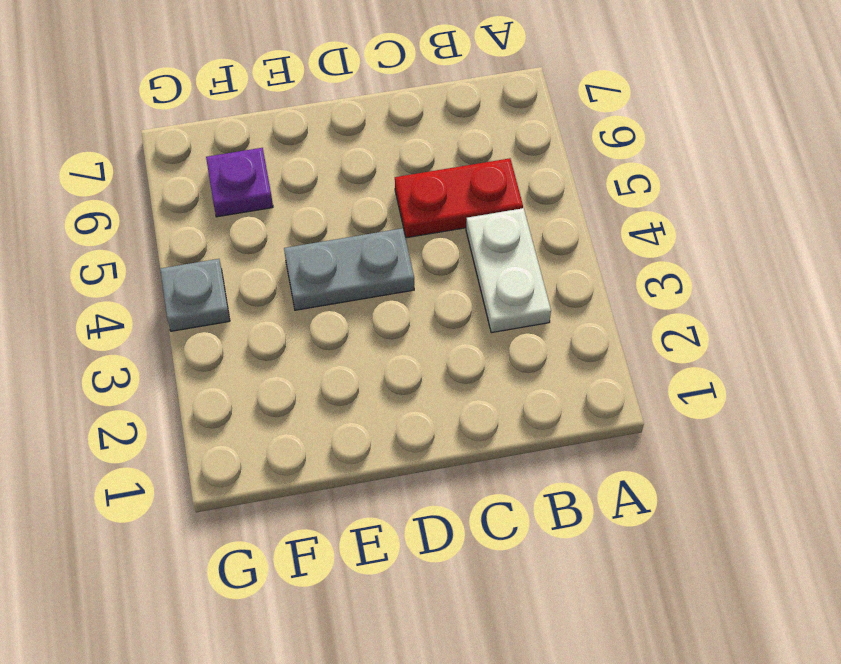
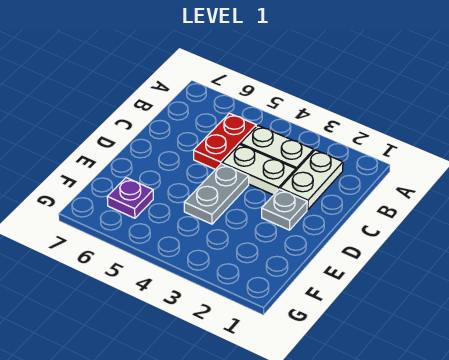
none -> white 1x2 plate [280,150,343,210]
none -> white 1x2 plate [222,144,296,195]
grey 1x1 plate [160,259,230,331] -> grey 1x1 plate moved to [262,189,307,230]

